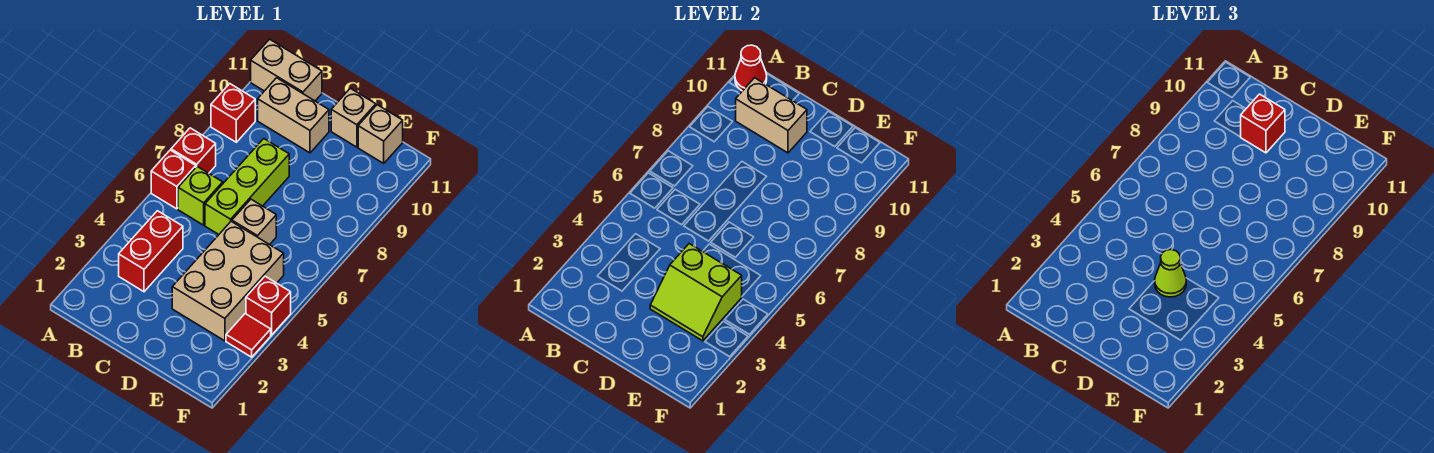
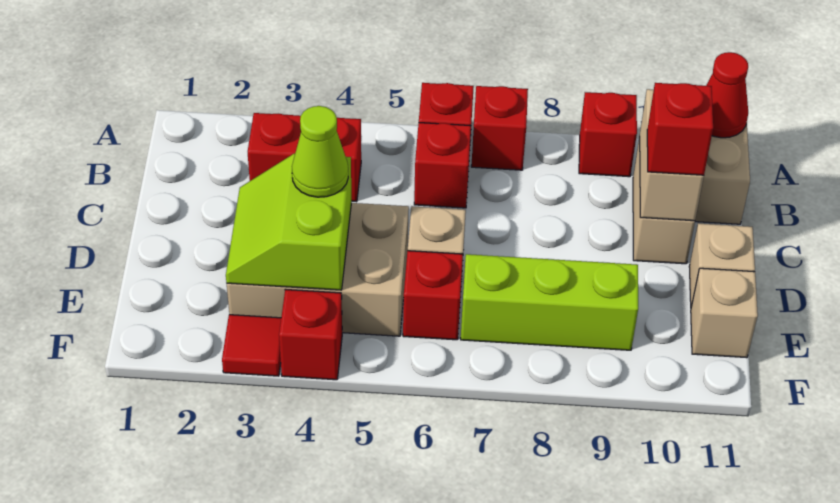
lime 1x1 brick [178,167,223,225] -> red 1x1 brick [414,123,471,208]
lime 1x3 brick [205,139,289,234] -> lime 1x3 brick moved to [461,254,638,350]
none -> red 1x1 brick [403,251,463,340]

